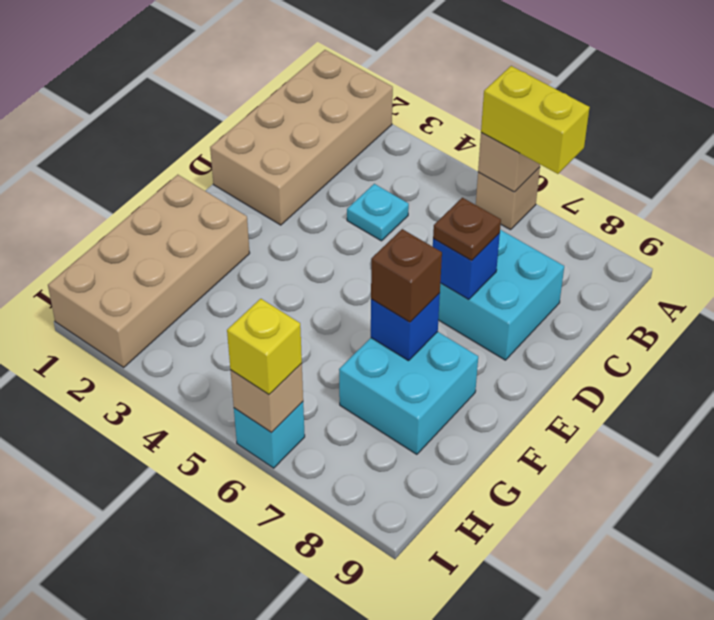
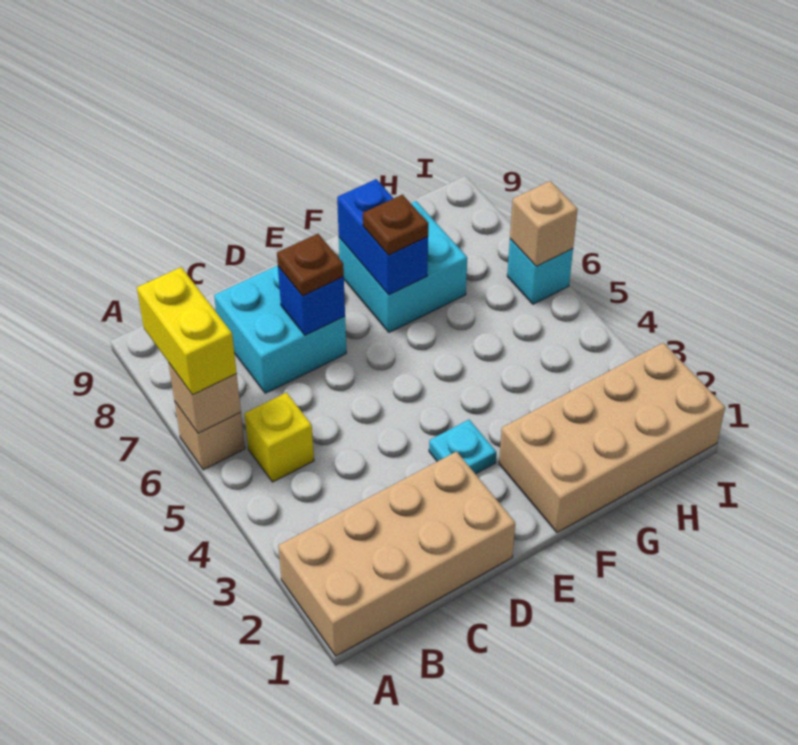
cyan 1x1 plate [347,184,409,241] -> cyan 1x1 plate moved to [429,420,496,474]
blue 1x1 brick [371,293,440,361] -> blue 1x2 brick [337,179,428,295]
brown 1x1 brick [371,229,442,322] -> brown 1x1 plate [363,195,428,255]
yellow 1x1 brick [227,299,302,394] -> yellow 1x1 brick moved to [245,393,314,482]

